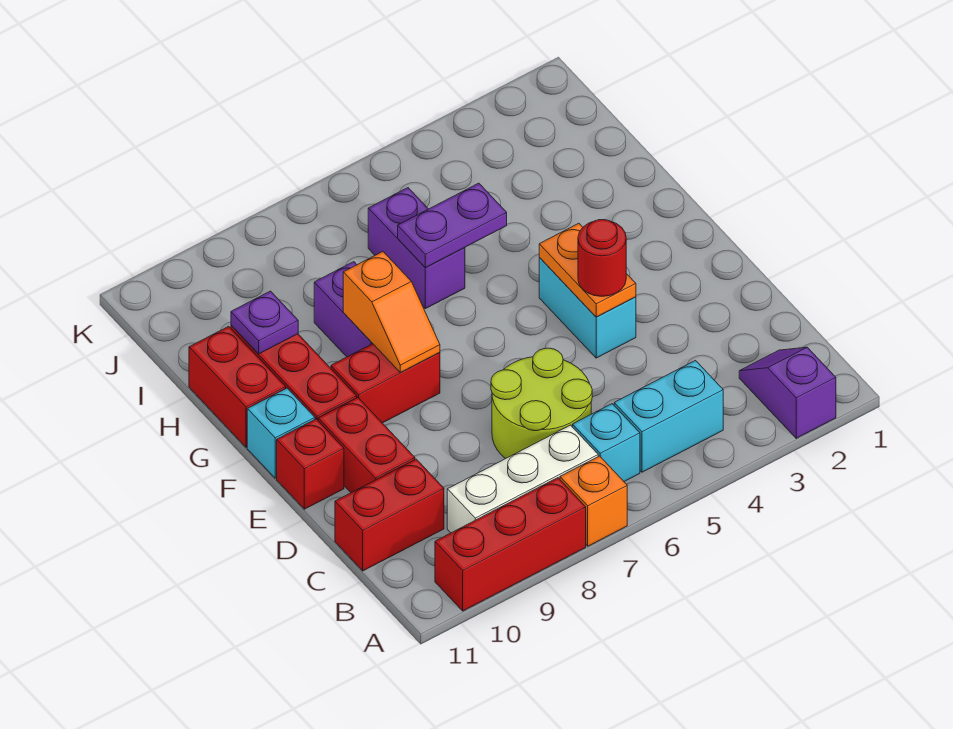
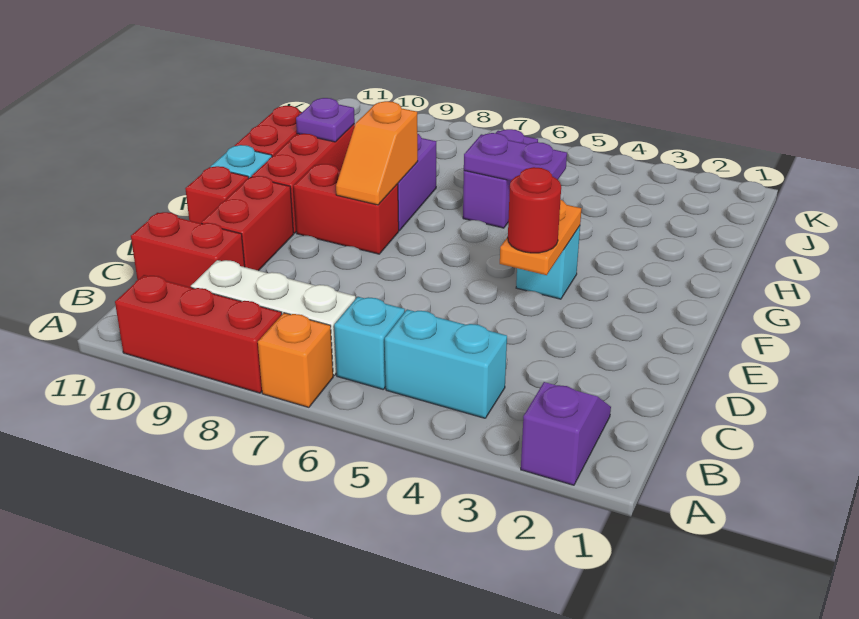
lime 2x2 round brick [491,348,592,459] -> none
cyan 1x2 brick [539,258,636,358] -> cyan 1x1 brick [516,226,580,299]

